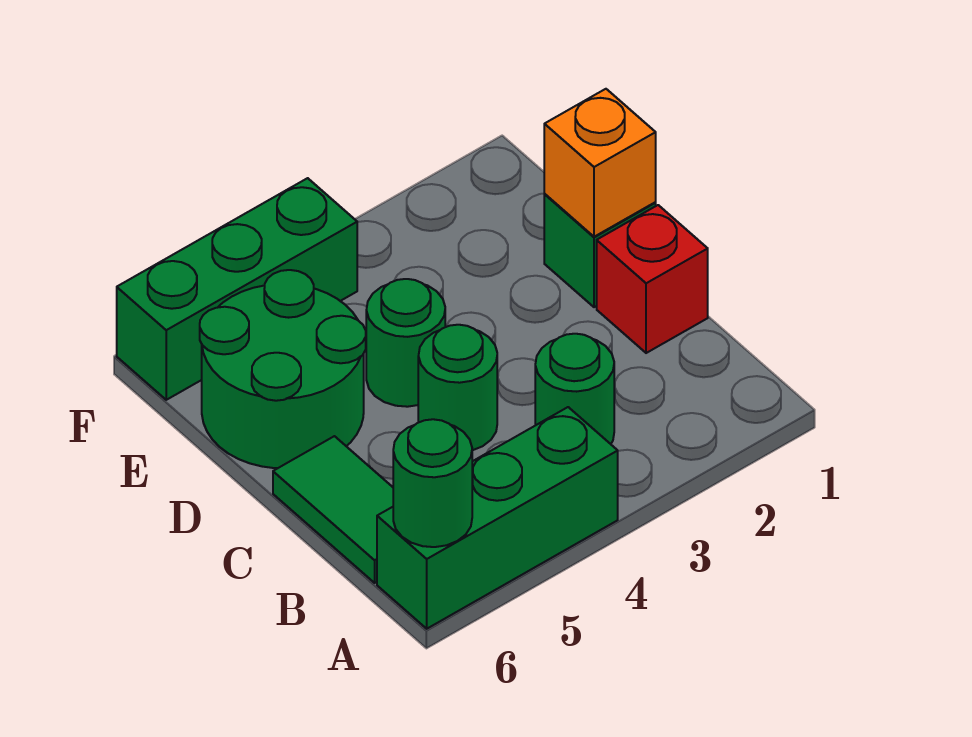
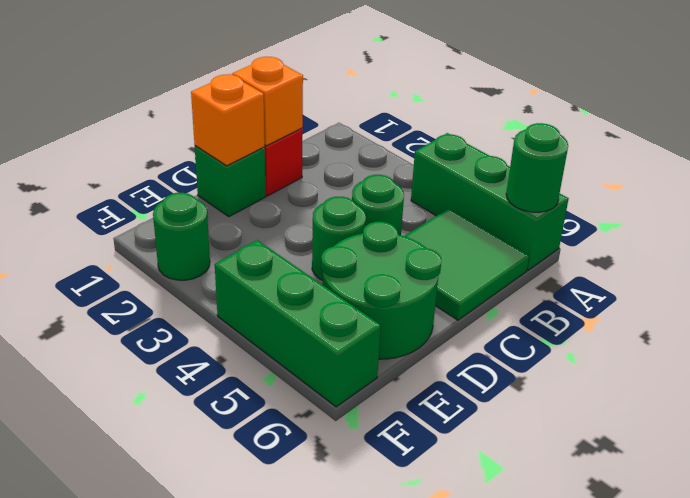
green 1x1 round brick [535,334,614,444] -> green 1x1 round brick moved to [153,193,210,280]
green 1x2 tile [273,436,393,583] -> green 2x2 tile [405,209,529,320]
none -> orange 1x1 brick [232,57,303,146]

